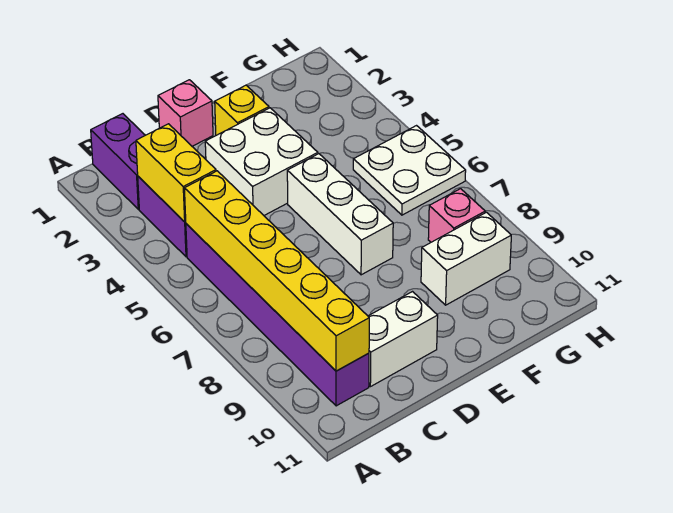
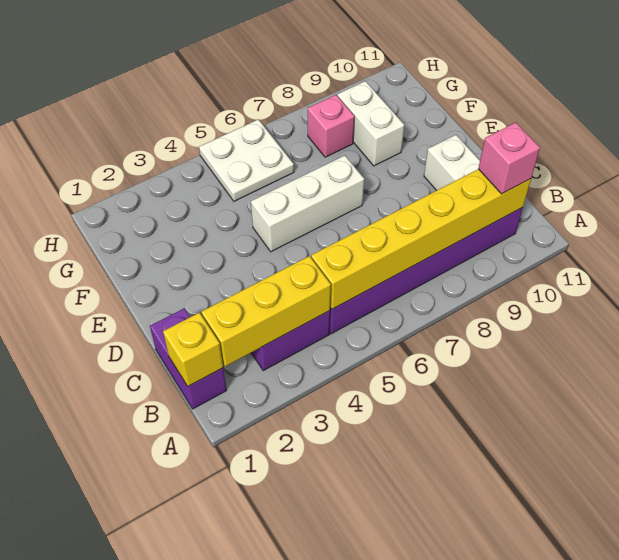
purple 1x2 brick [91,114,145,209] -> purple 1x2 brick turned to [150,309,227,409]
yellow 1x2 brick [136,124,216,222] -> yellow 1x3 brick [201,256,331,366]
pink 1x1 brick [158,80,213,146] -> pink 1x1 brick moved to [478,122,540,194]
white 2x2 brick [205,108,318,215] -> none
yellow 1x1 brick [215,85,269,135] -> yellow 1x1 brick moved to [163,313,223,386]

